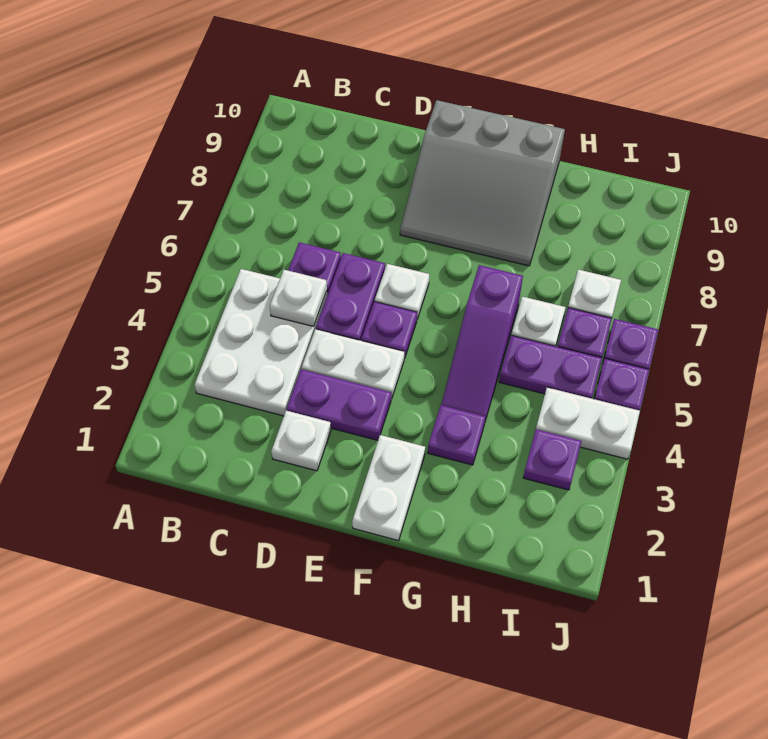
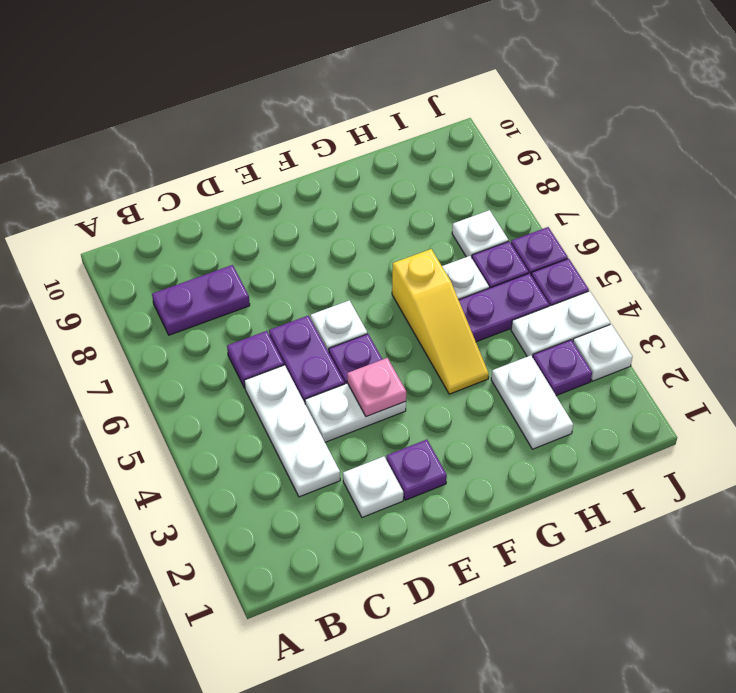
white 2x3 plate [195,269,327,416] -> white 1x3 plate [244,365,340,497]
white 1x1 plate [270,270,327,326] -> white 1x1 plate moved to [573,324,632,381]
purple 1x2 plate [287,369,391,440] -> purple 1x2 plate moved to [152,265,250,335]
none -> pink 1x1 plate [347,358,406,417]
grey 3x3 slope [400,100,565,266] -> none
white 1x2 plate [352,435,425,541] -> white 1x2 plate moved to [491,355,573,449]
purple 1x1 plate [428,405,485,465] -> purple 1x1 plate moved to [386,440,447,500]
purple 1x3 slope [441,265,523,421] -> yellow 1x3 slope [392,249,489,394]

